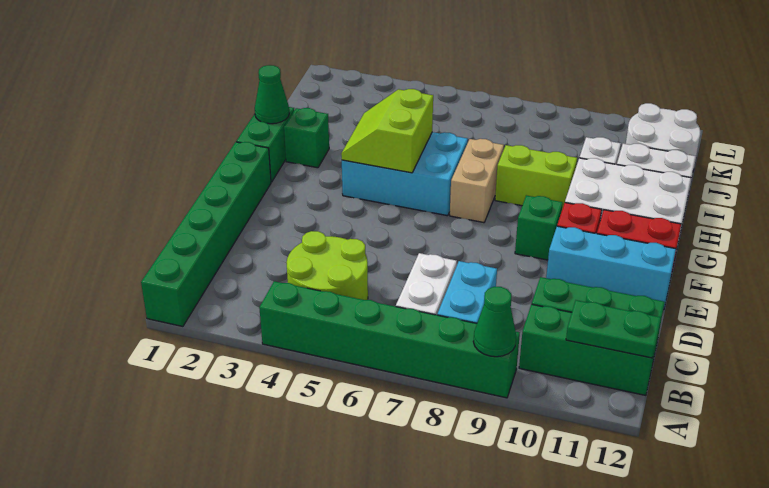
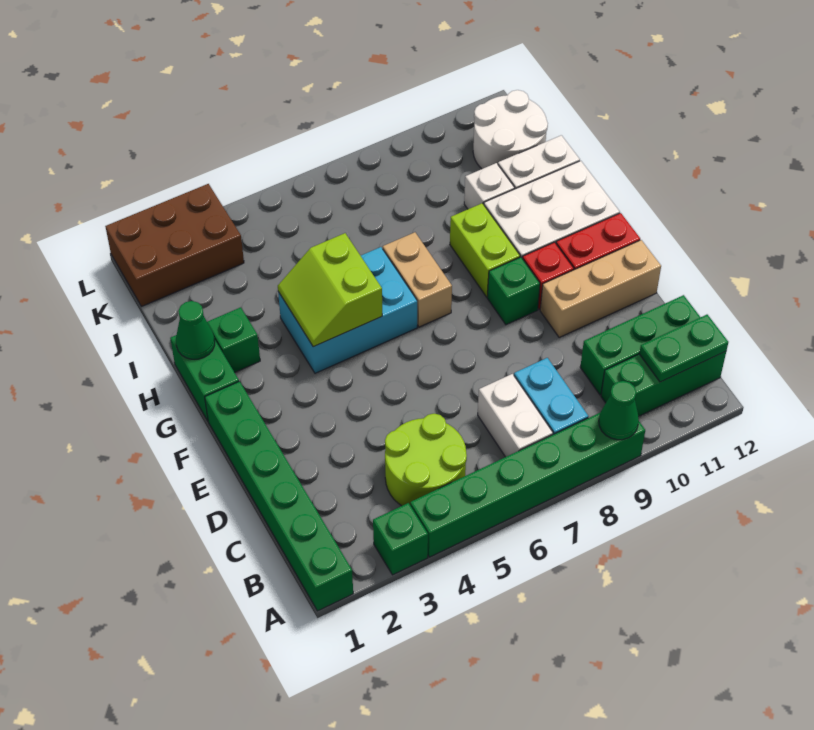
none -> green 1x1 brick [373,503,428,575]
cyan 1x3 brick [546,226,676,310] -> tan 1x3 brick [540,240,661,338]
lime 1x2 brick [495,145,577,209] -> lime 1x2 brick turned to [450,203,520,297]
none -> brown 2x3 brick [105,184,244,306]

